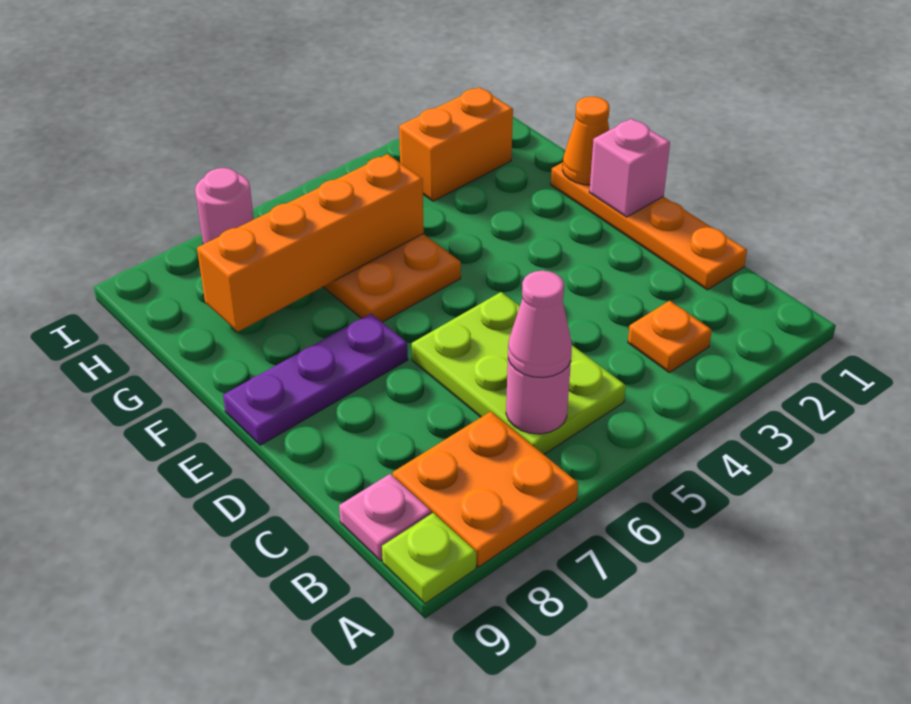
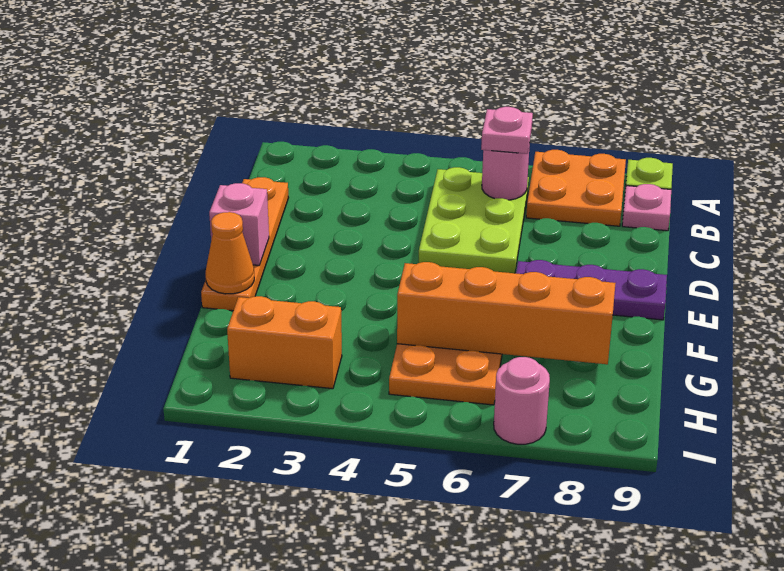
orange 1x1 plate [628,301,712,373] -> none
pink 1x1 cone [508,271,572,378] -> pink 1x1 plate [481,107,533,154]

